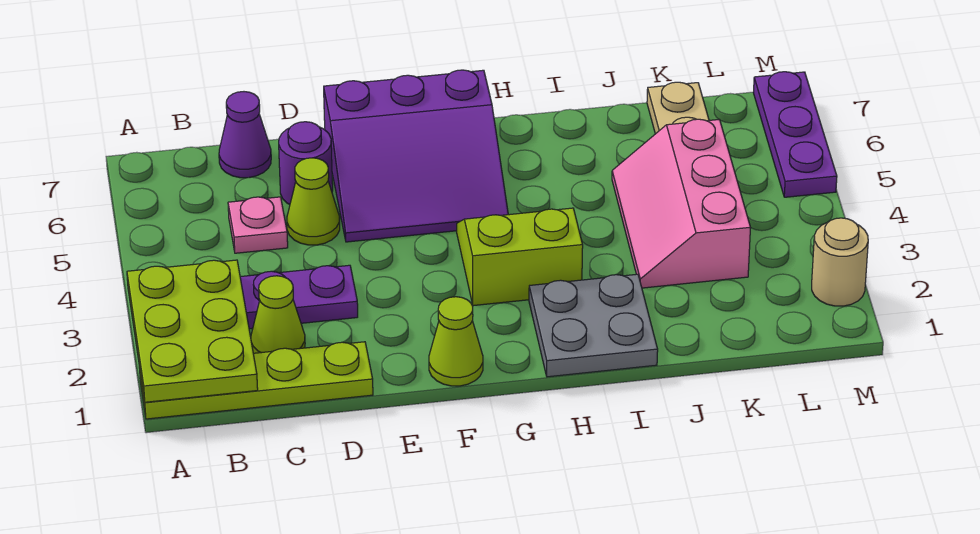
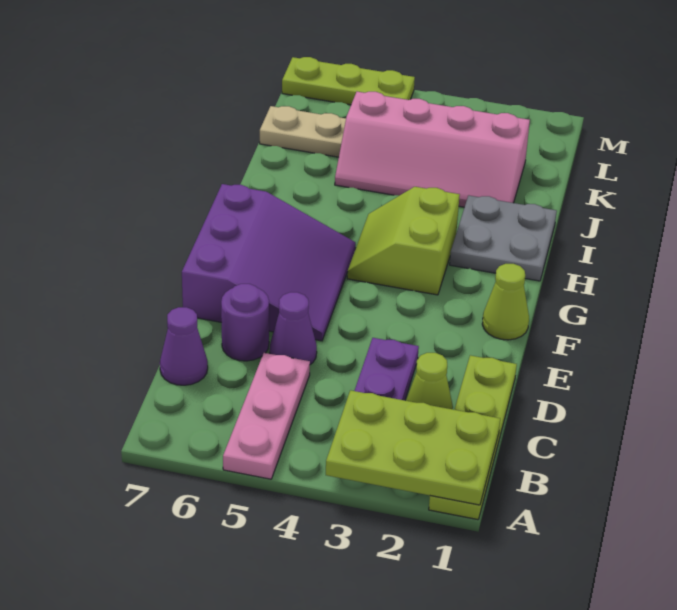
pink 1x1 plate [228,197,288,253] -> pink 1x3 plate [223,353,310,479]
lime 1x1 cone [287,158,340,245] -> purple 1x1 cone [270,292,317,365]
pink 2x3 slope [612,119,751,288] -> pink 2x4 slope [335,92,530,207]
tan 1x1 round brick [812,218,868,306] -> none
purple 1x3 plate [753,72,837,197] -> lime 1x3 plate [282,57,415,105]

